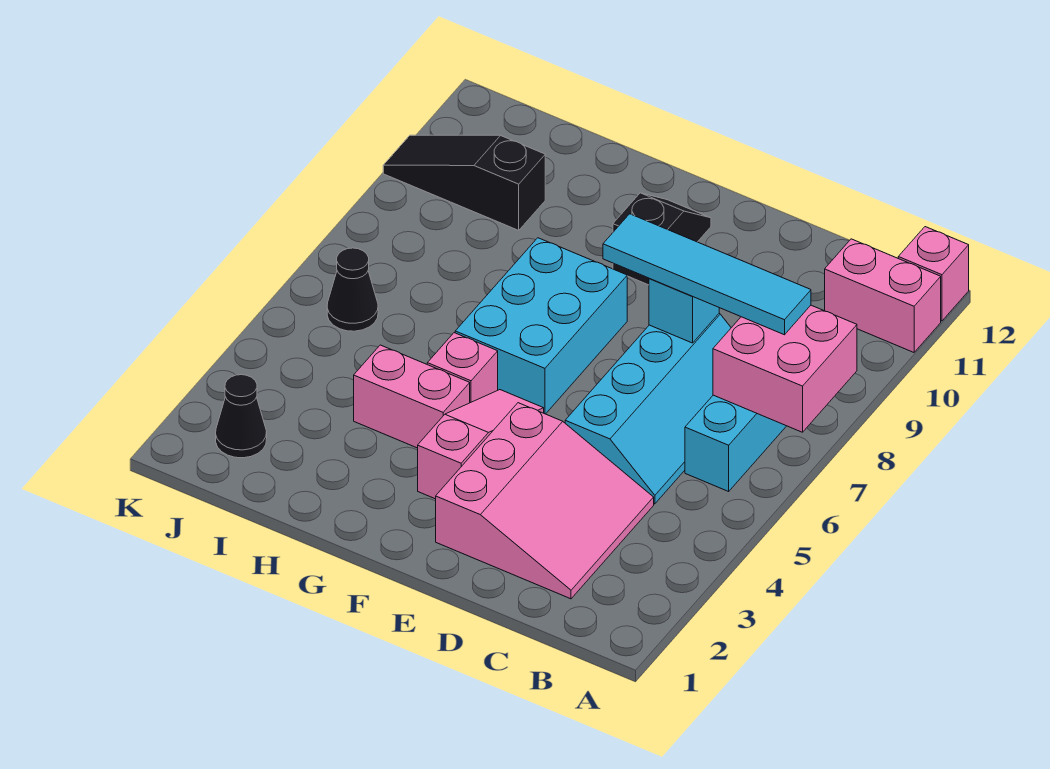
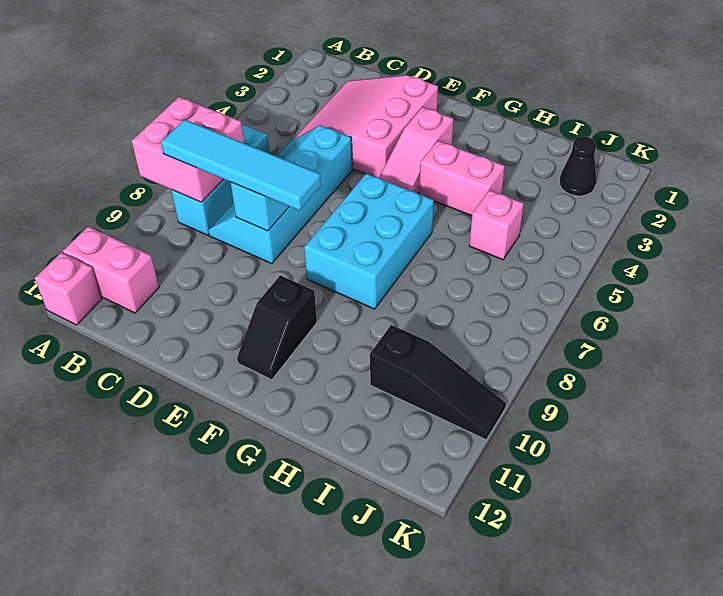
pink 1x1 brick [427,333,498,403] -> pink 1x1 brick moved to [469,190,524,260]
black 1x1 cone [327,248,378,331] -> none

